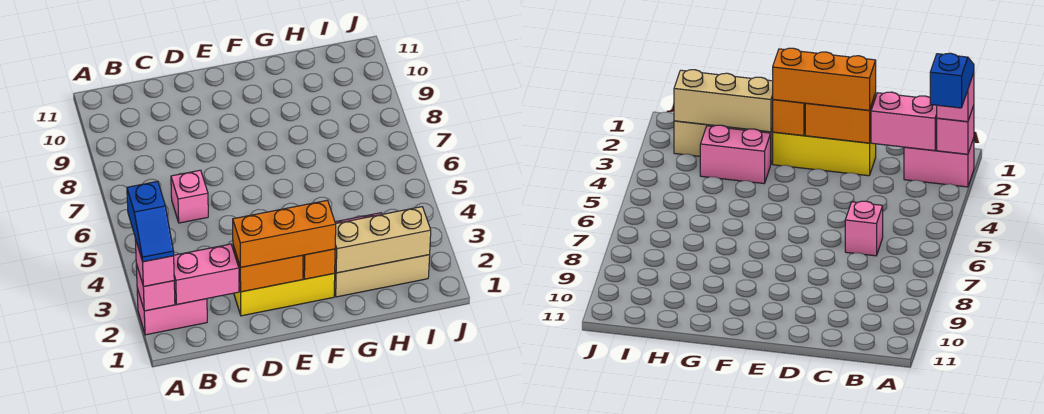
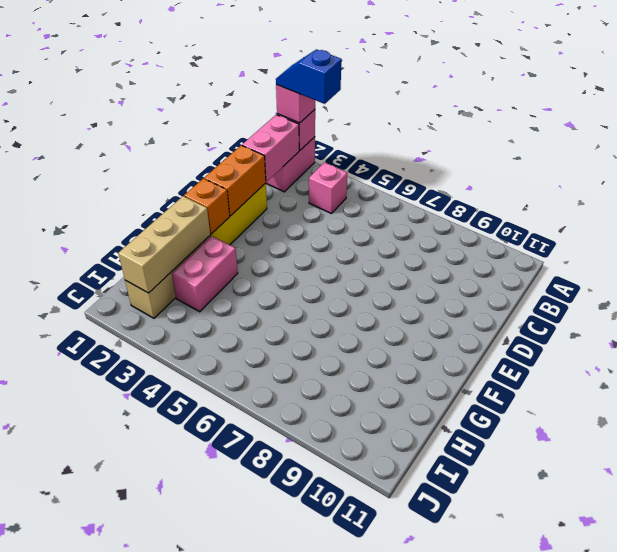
pink 1x1 brick [171,170,208,223] -> pink 1x1 brick moved to [309,163,347,214]
orange 1x3 brick [233,200,336,267] -> none

